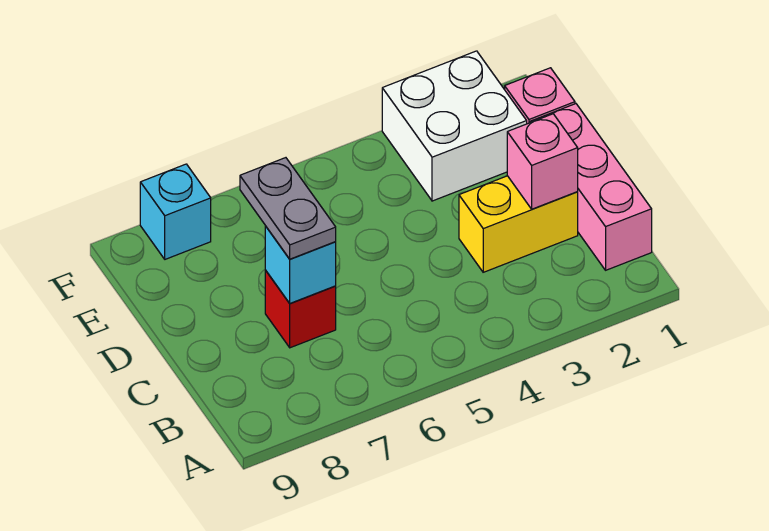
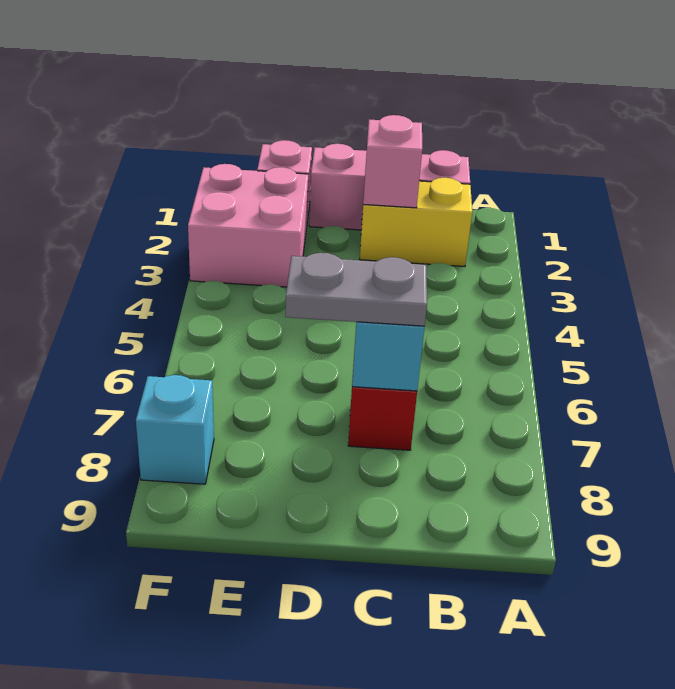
yellow 1x2 brick [459,176,578,272] -> yellow 1x2 brick turned to [360,178,472,266]
white 2x2 brick [382,51,527,201] -> pink 2x2 brick [188,164,308,287]

